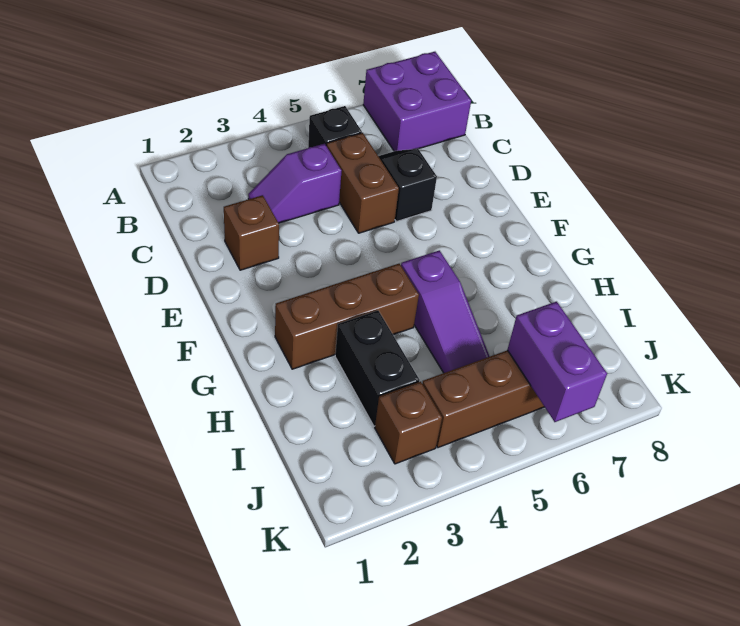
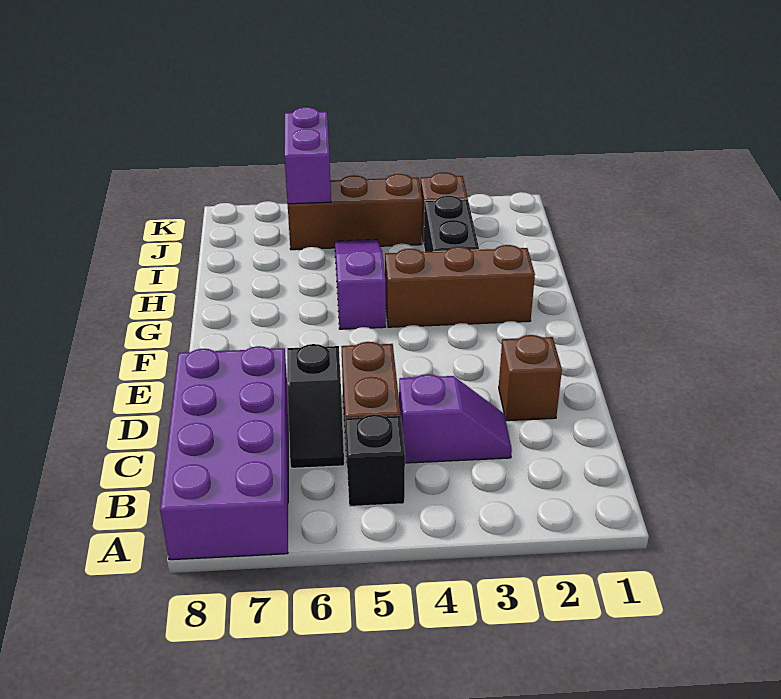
purple 2x2 brick [363,52,471,151] -> purple 2x4 brick [160,346,288,560]

